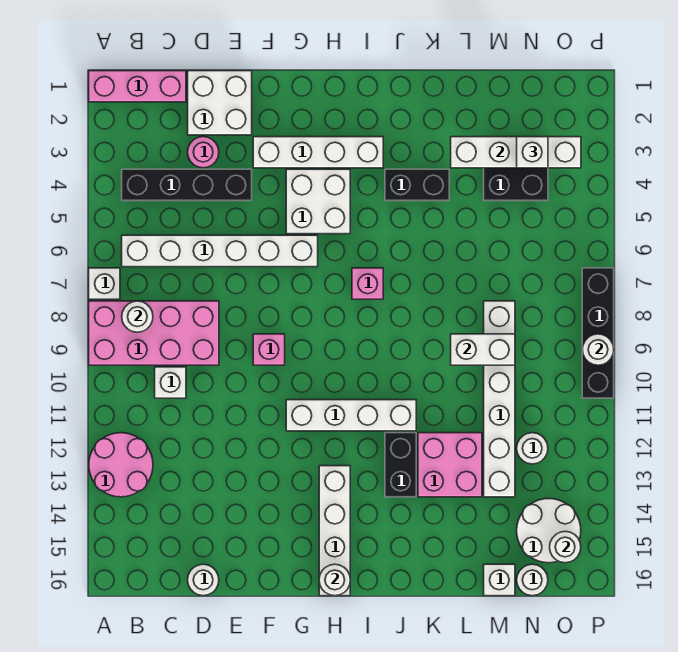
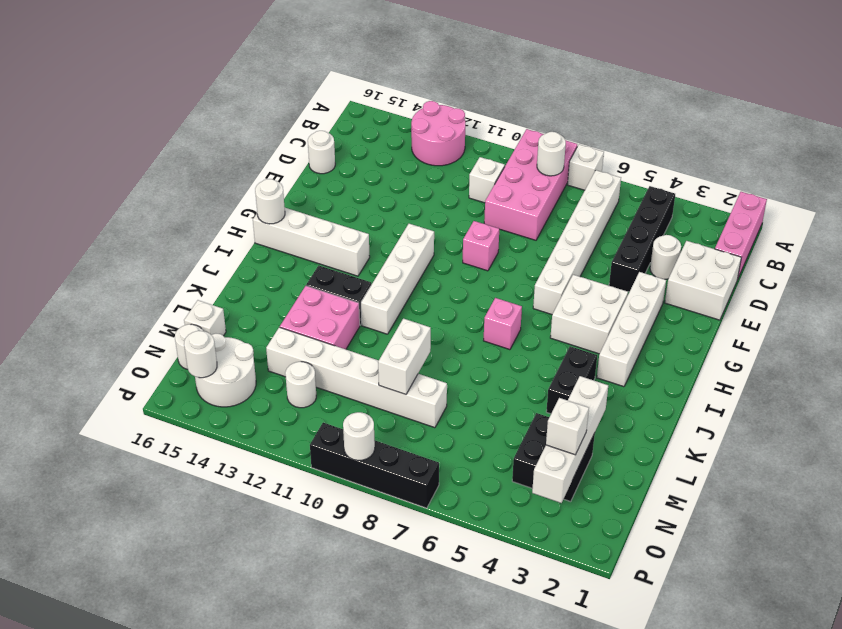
pink 1x1 round brick [188,137,219,168] -> white 1x1 round brick [650,235,681,279]

